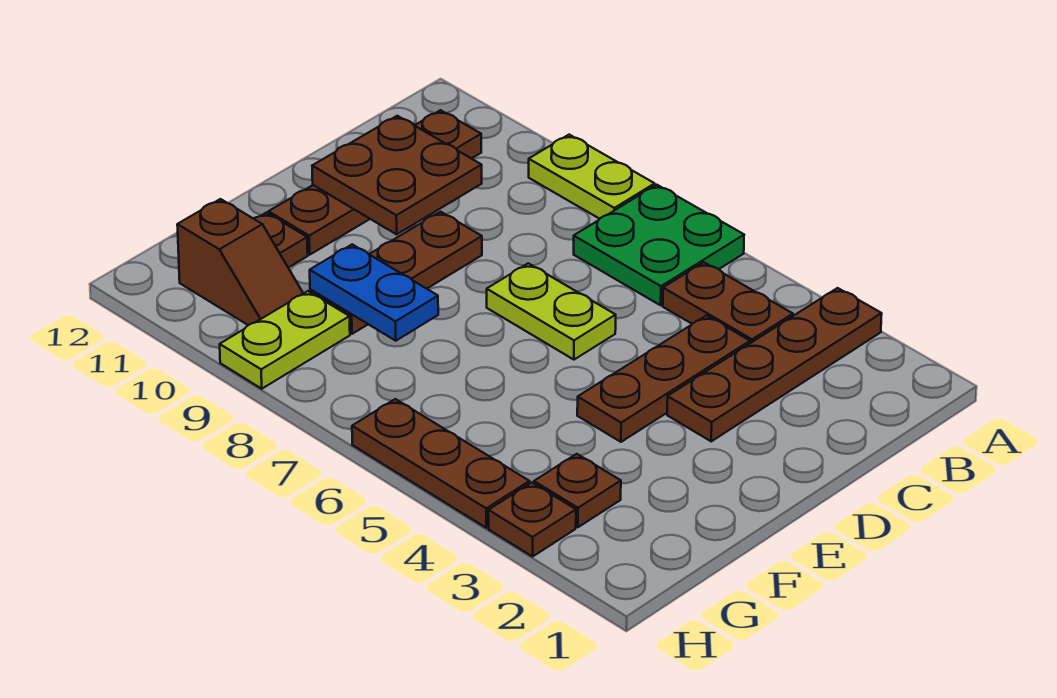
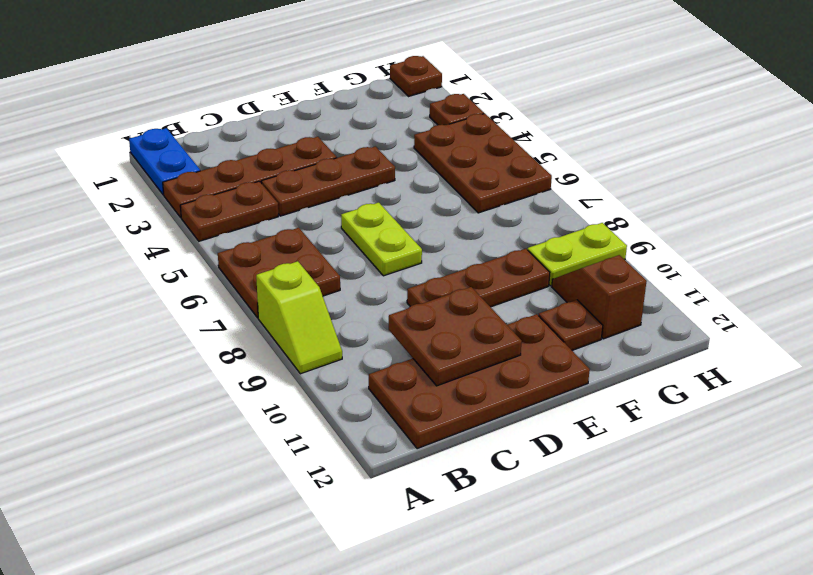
green 2x2 plate [574,185,744,305] -> brown 2x2 plate [218,228,340,318]
lime 1x2 plate [529,135,655,219] -> lime 1x2 slope [256,261,342,374]
brown 1x2 plate [663,262,793,343] -> brown 1x2 plate turned to [180,181,278,241]
brown 1x4 plate [268,110,481,255] -> brown 2x4 plate [369,314,590,449]
blue 1x2 plate [310,244,438,341] -> blue 1x2 plate moved to [129,128,200,195]
brown 1x1 plate [534,454,621,527] -> brown 1x1 plate moved to [390,56,442,96]
brown 1x3 plate [352,399,530,528] -> brown 2x3 plate [414,114,552,213]

